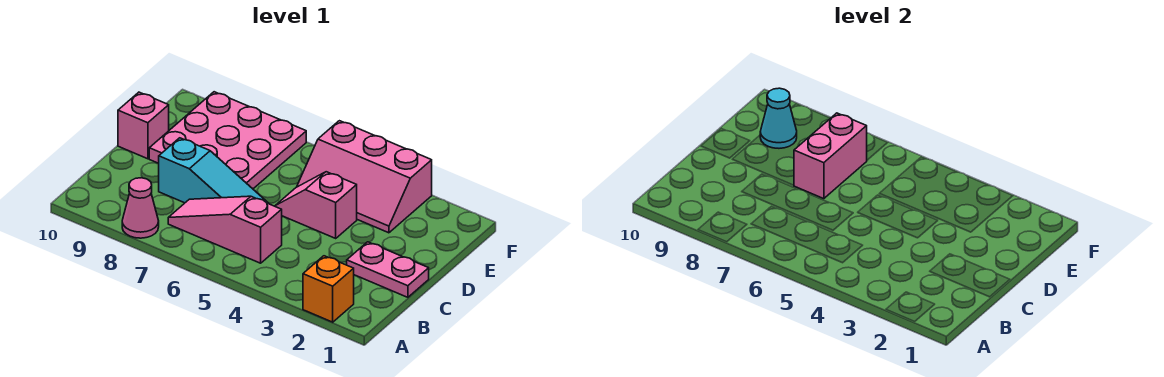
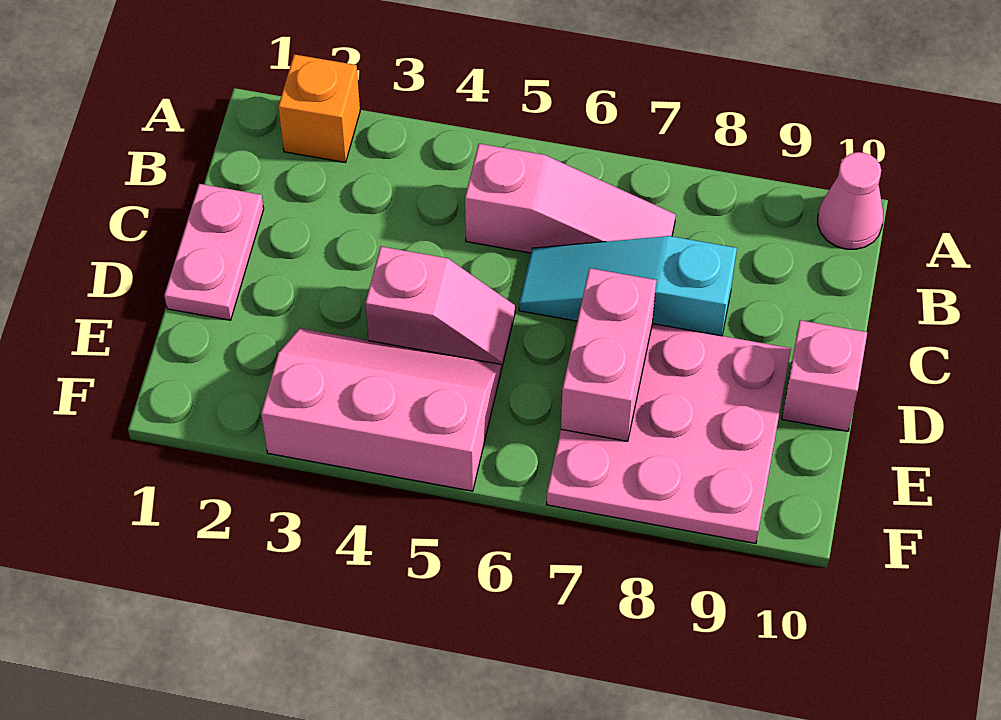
pink 1x1 cone [122,178,159,238] -> pink 1x1 cone moved to [818,152,883,249]
pink 1x2 plate [347,242,429,297] -> pink 1x2 plate turned to [164,184,264,320]
cyan 1x1 cone [760,88,797,148] -> none

